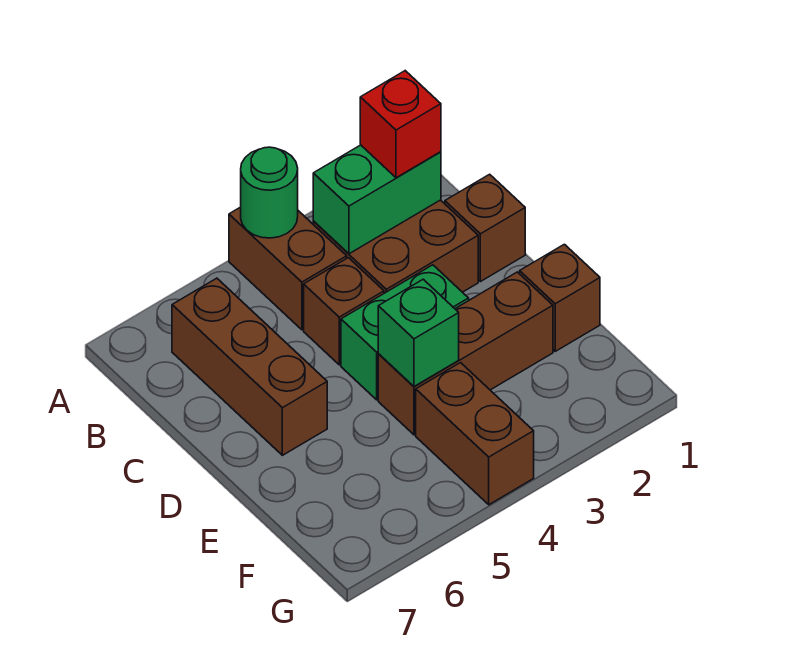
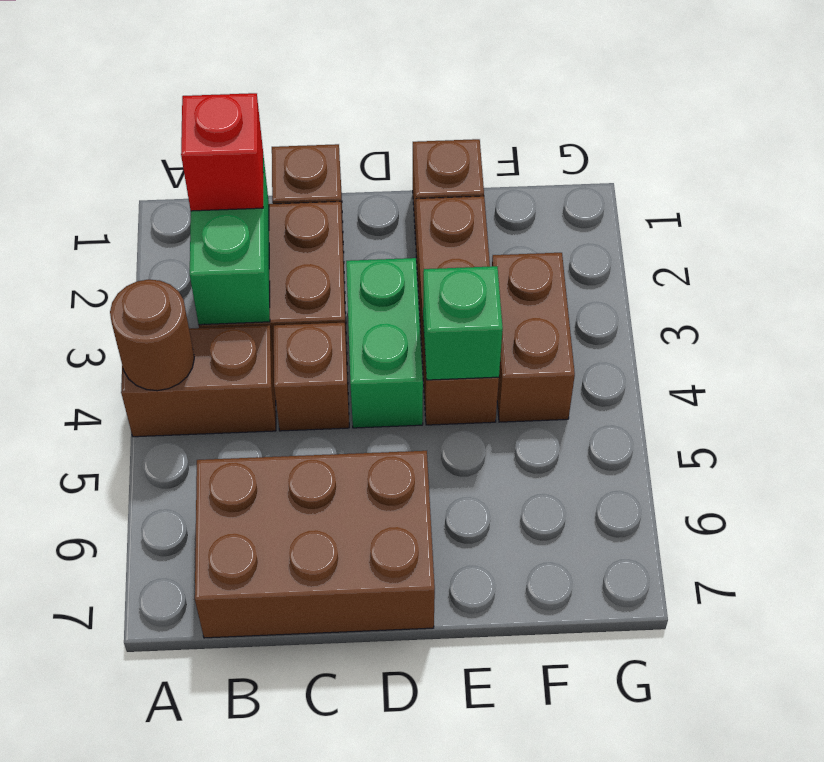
green 1x1 round brick [241,147,298,238] -> brown 1x1 round brick [110,279,194,391]
brown 1x3 brick [172,278,327,455] -> brown 2x3 brick [195,451,435,638]
brown 1x2 brick [416,363,534,505] -> brown 1x2 brick turned to [492,253,575,422]

